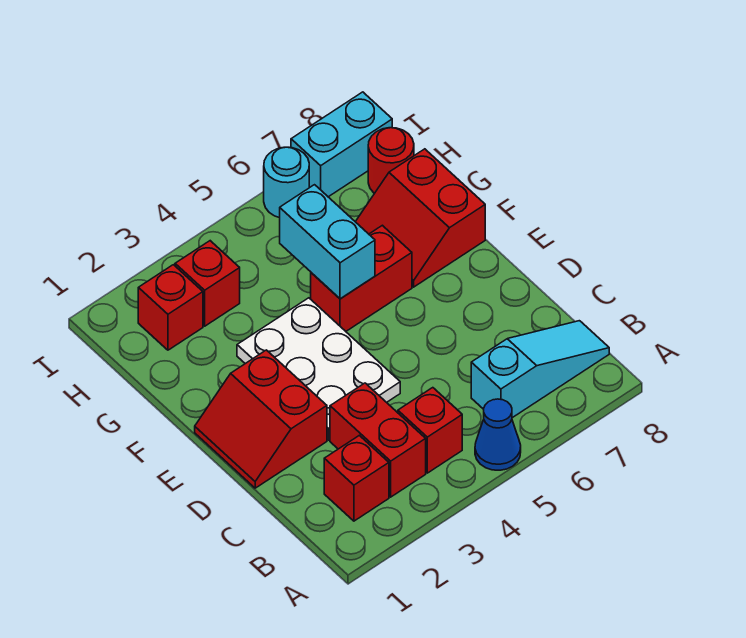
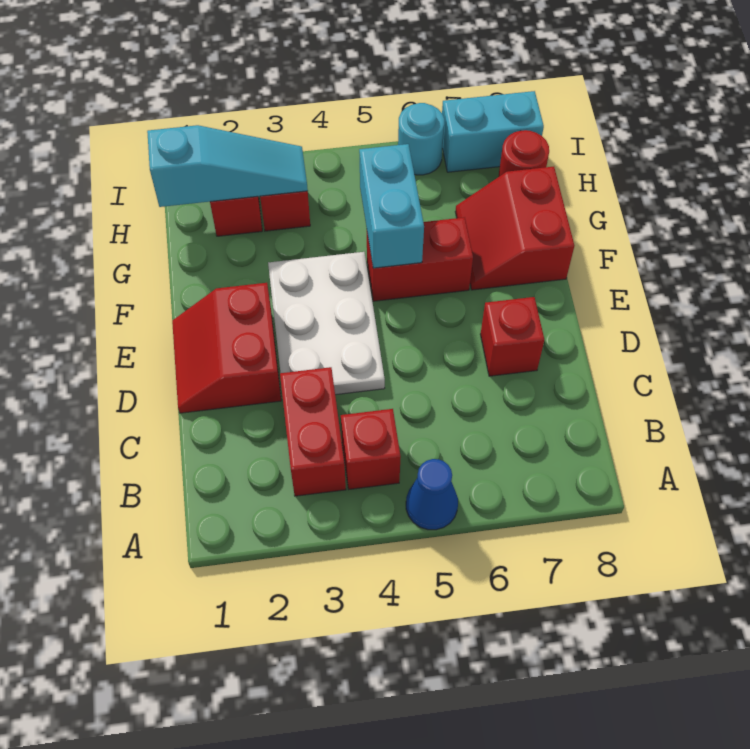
red 1x1 brick [324,435,389,521] -> red 1x1 brick moved to [480,297,544,376]
cyan 1x3 slope [471,321,609,418] -> cyan 1x3 slope moved to [147,125,308,207]

